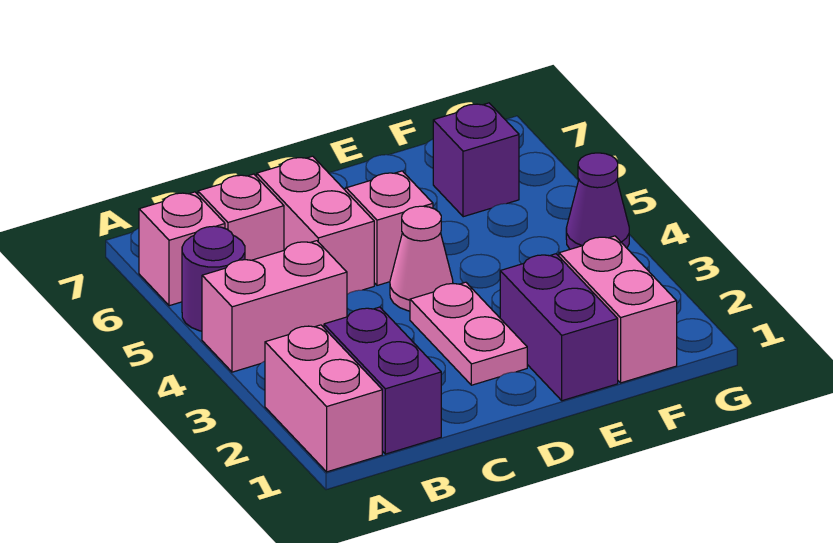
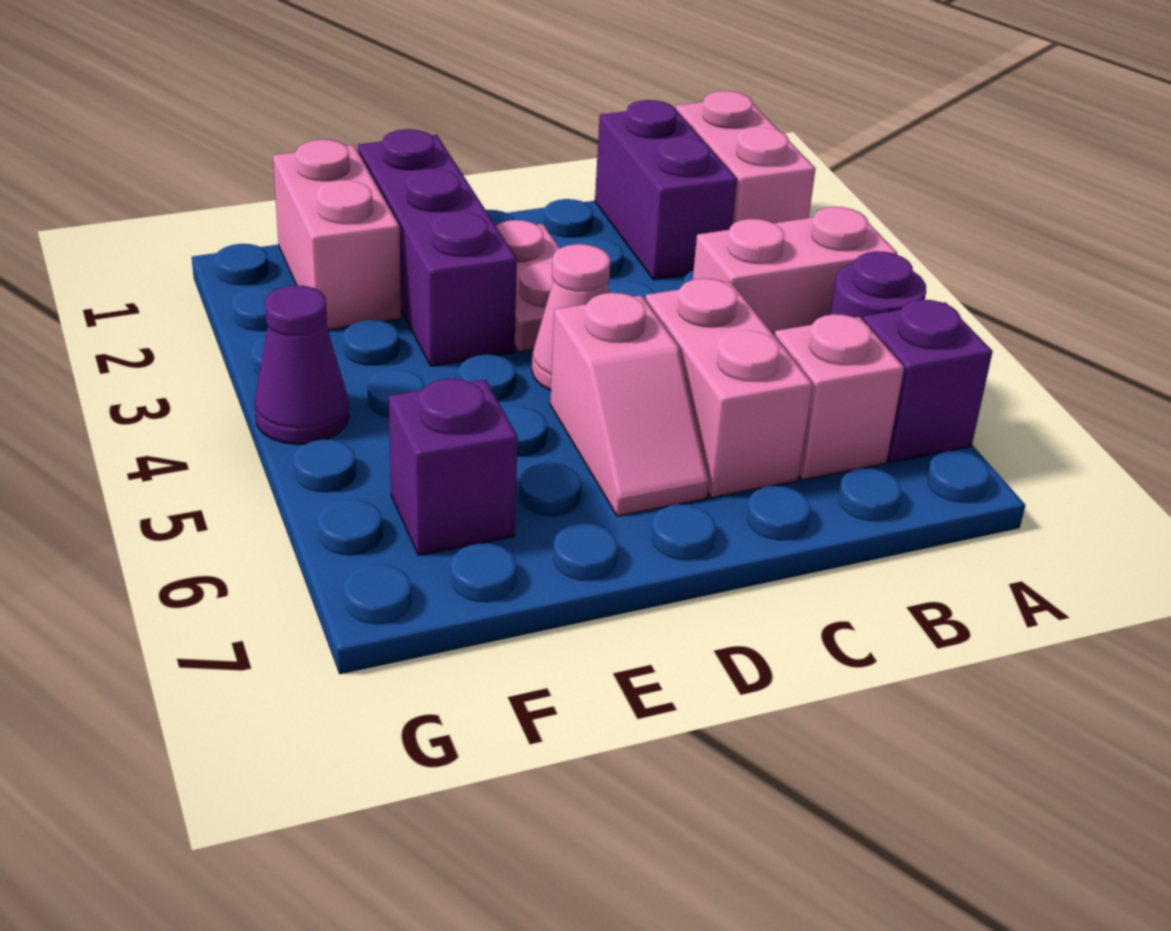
pink 1x1 brick [139,192,225,306] -> purple 1x1 brick [863,300,993,462]
purple 1x2 brick [500,254,618,401] -> purple 1x3 brick [358,129,517,366]

